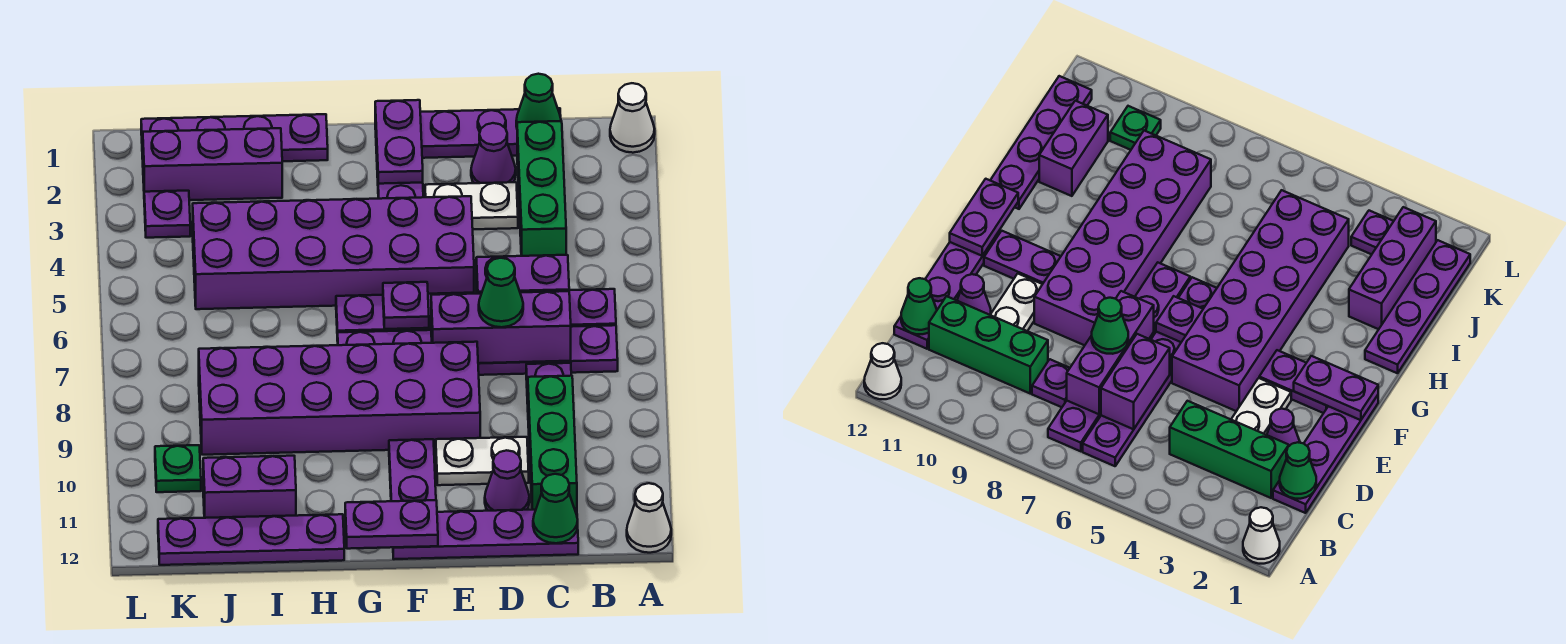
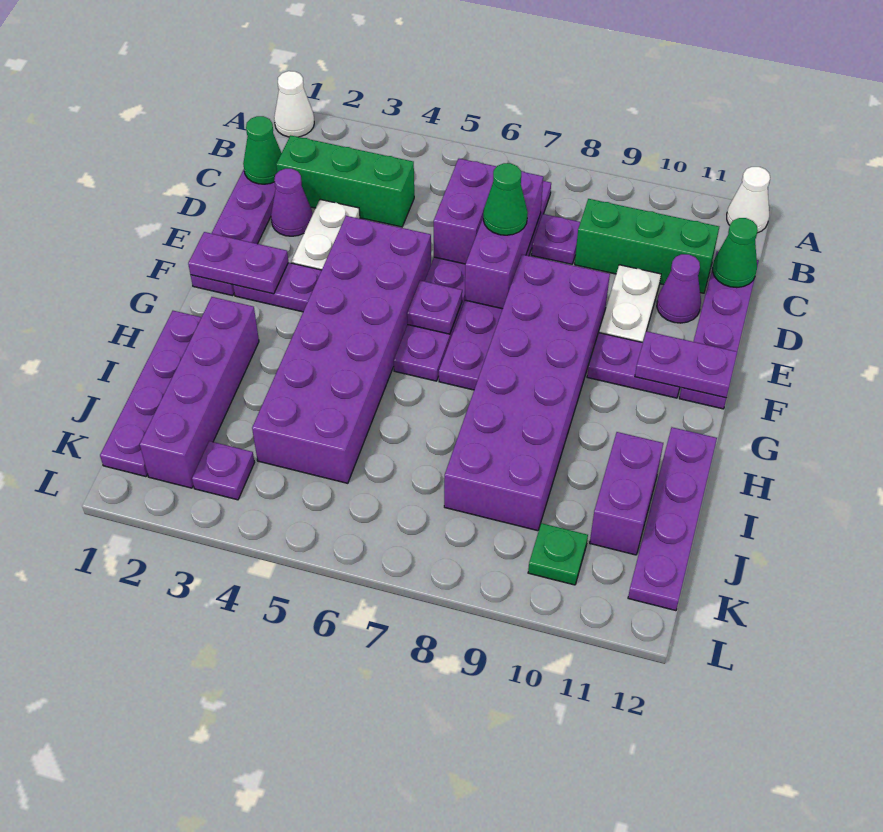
purple 1x2 plate [345,500,438,549] -> purple 1x2 plate turned to [635,331,737,398]
purple 1x3 brick [143,128,282,200] -> purple 1x4 brick [140,297,259,488]

